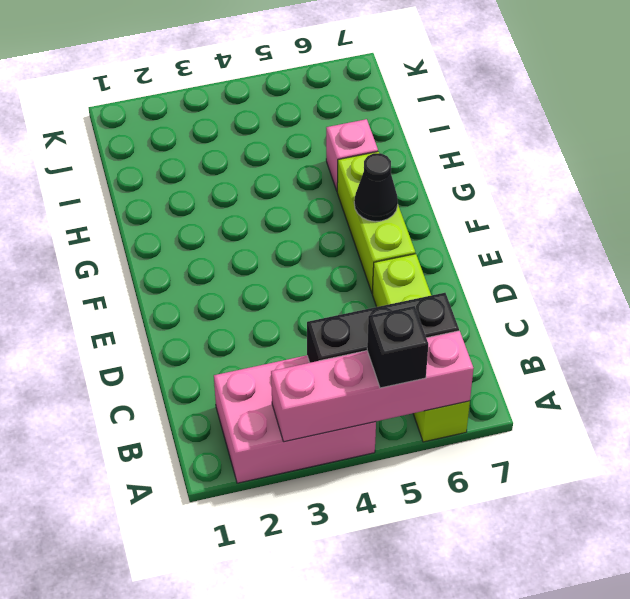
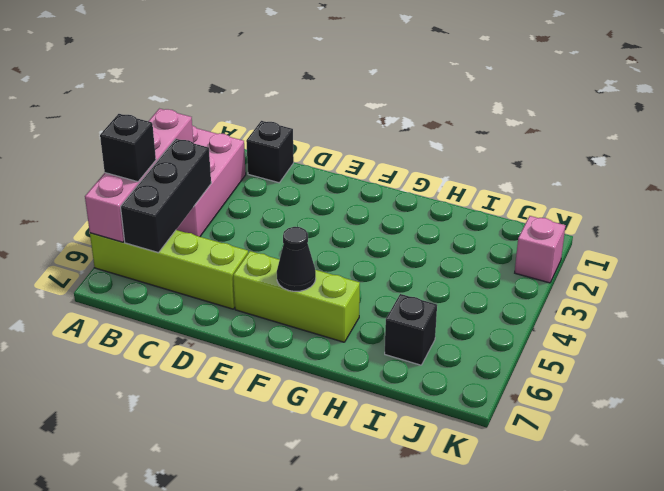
none -> black 1x1 brick [246,121,294,183]
pink 1x1 brick [326,119,378,190] -> pink 1x1 brick moved to [515,216,566,283]
none -> black 1x1 brick [385,294,437,365]

